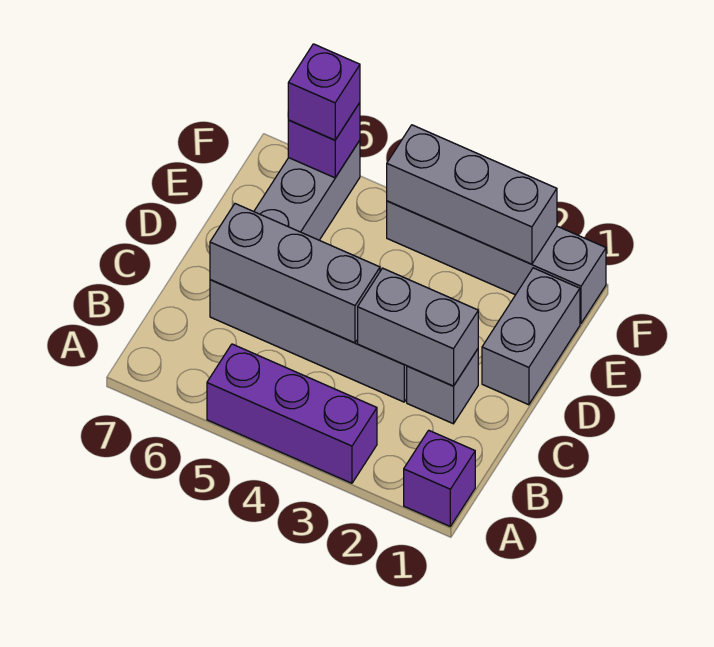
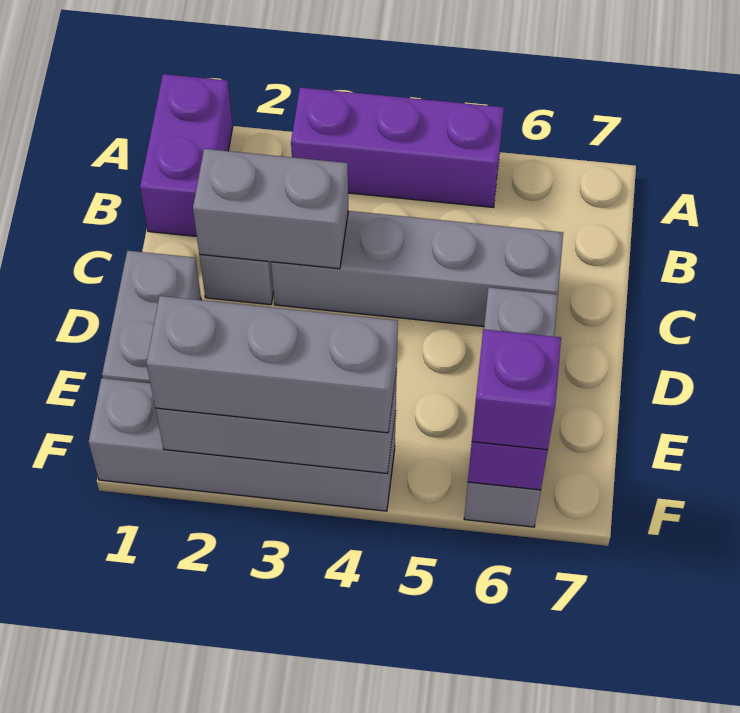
purple 1x1 brick [404,430,475,526] -> purple 1x2 brick [140,74,233,236]
grey 1x3 brick [210,204,380,343] -> grey 1x3 brick moved to [147,296,398,433]

